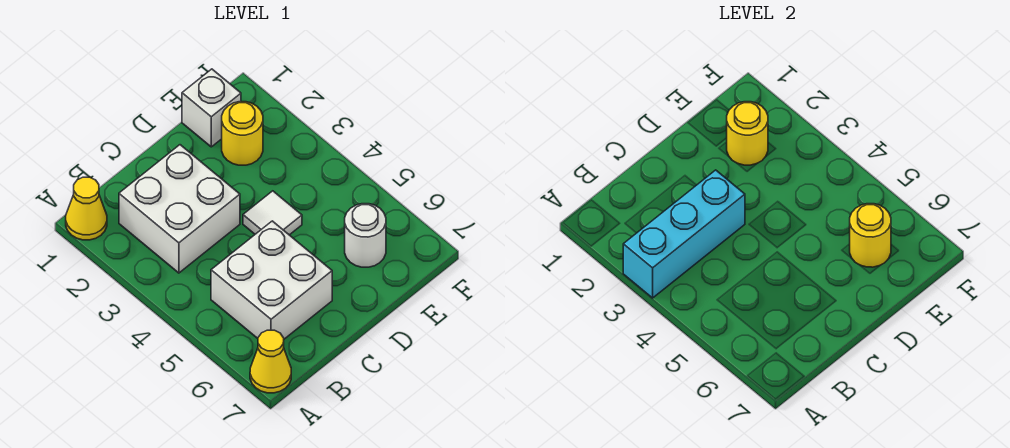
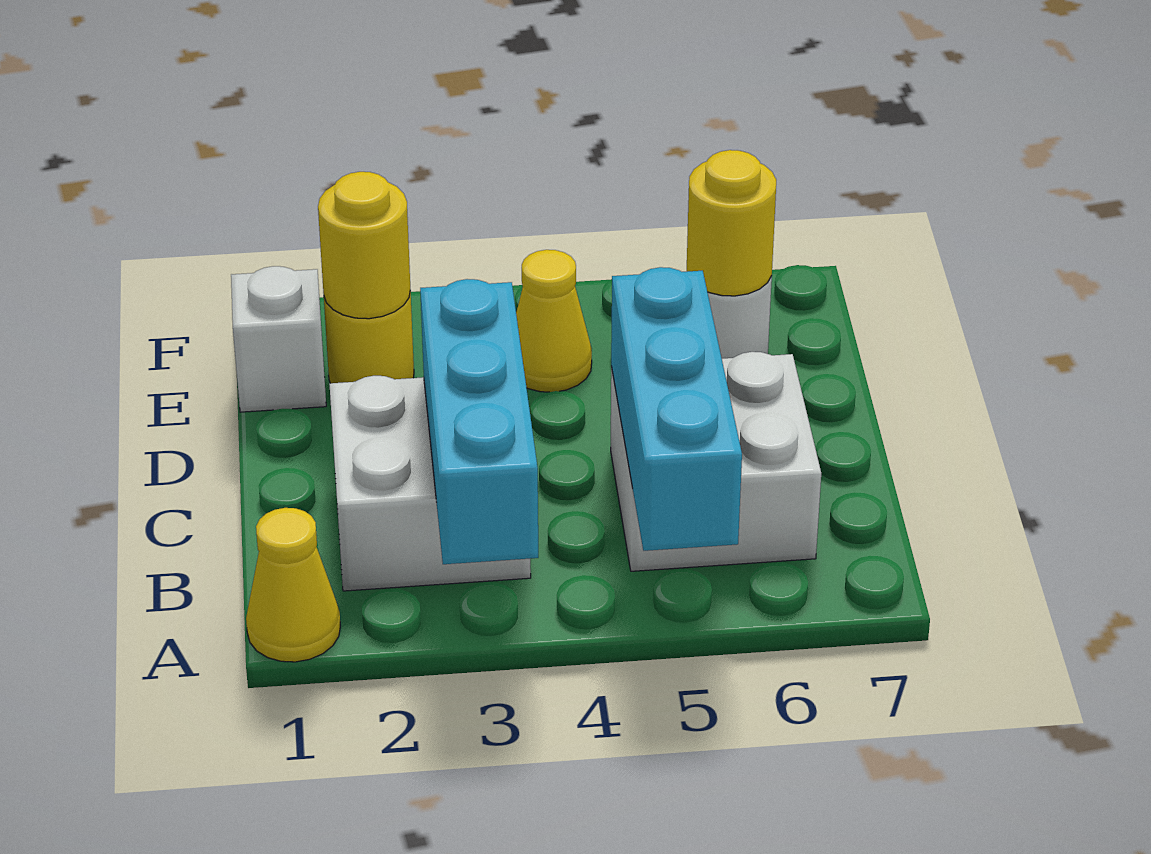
none -> cyan 1x3 brick [611,267,742,551]
yellow 1x1 cone [250,330,291,393] -> yellow 1x1 cone moved to [516,250,592,392]
white 1x1 tile [243,191,302,235] -> none

